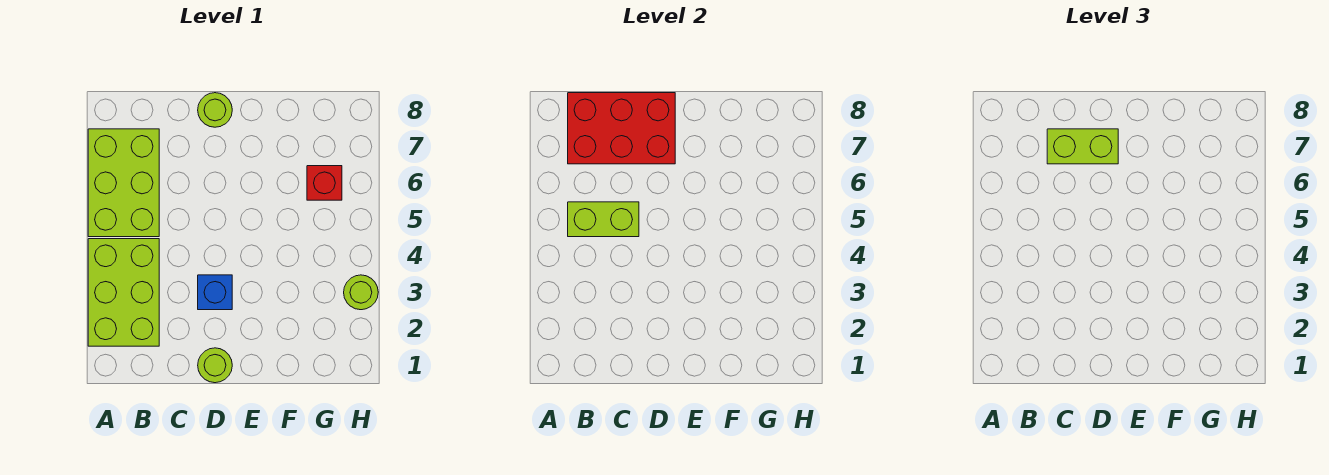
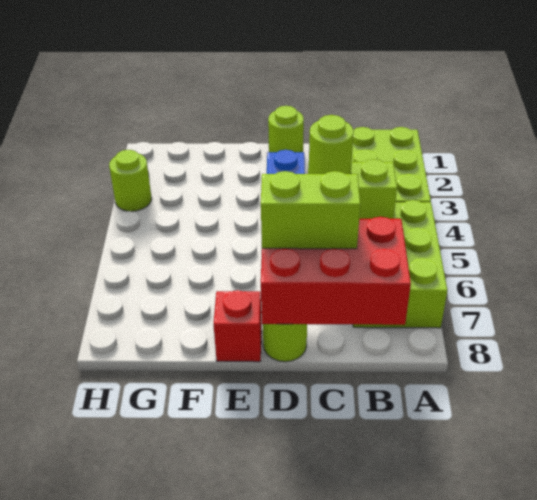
none -> lime 1x1 round brick [309,115,354,174]
red 1x1 brick [307,166,342,200] -> red 1x1 brick moved to [213,290,262,362]

